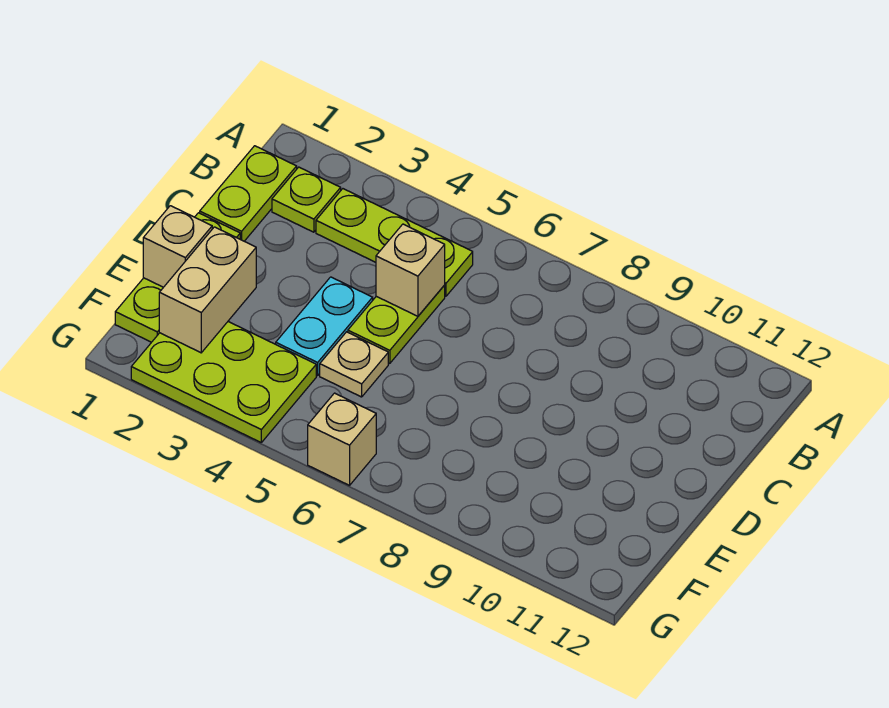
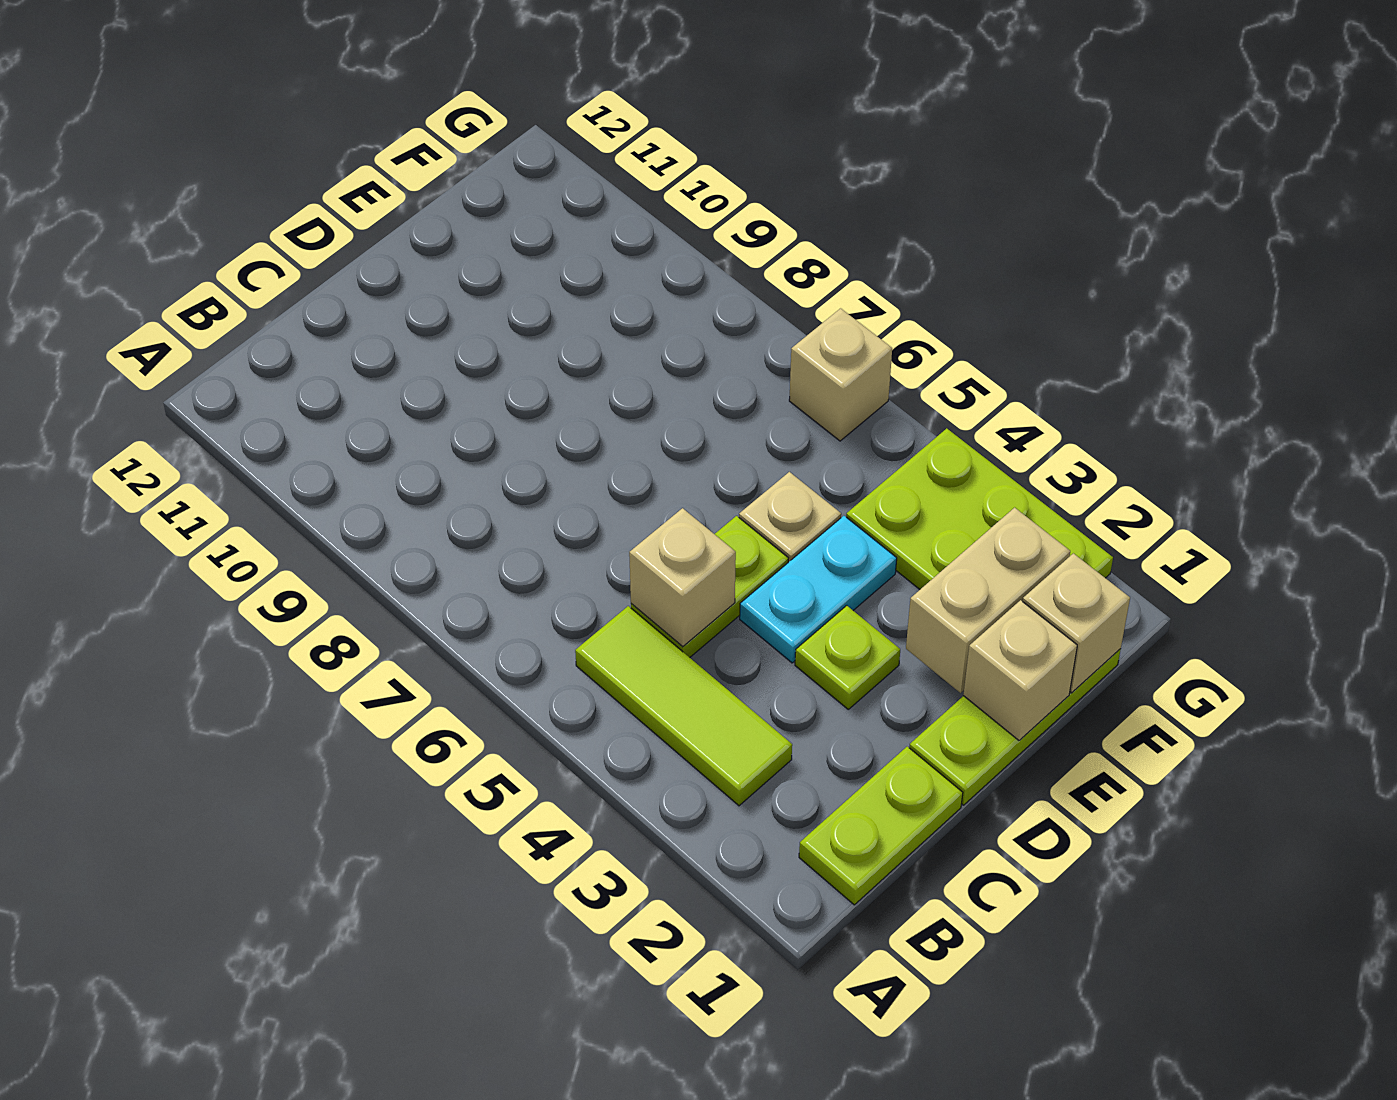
lime 1x1 plate [272,167,341,232] -> lime 1x1 plate moved to [795,606,900,709]
lime 1x3 plate [316,189,473,296] -> lime 1x3 tile [575,606,792,806]
none -> tan 1x1 brick [1023,553,1130,693]

